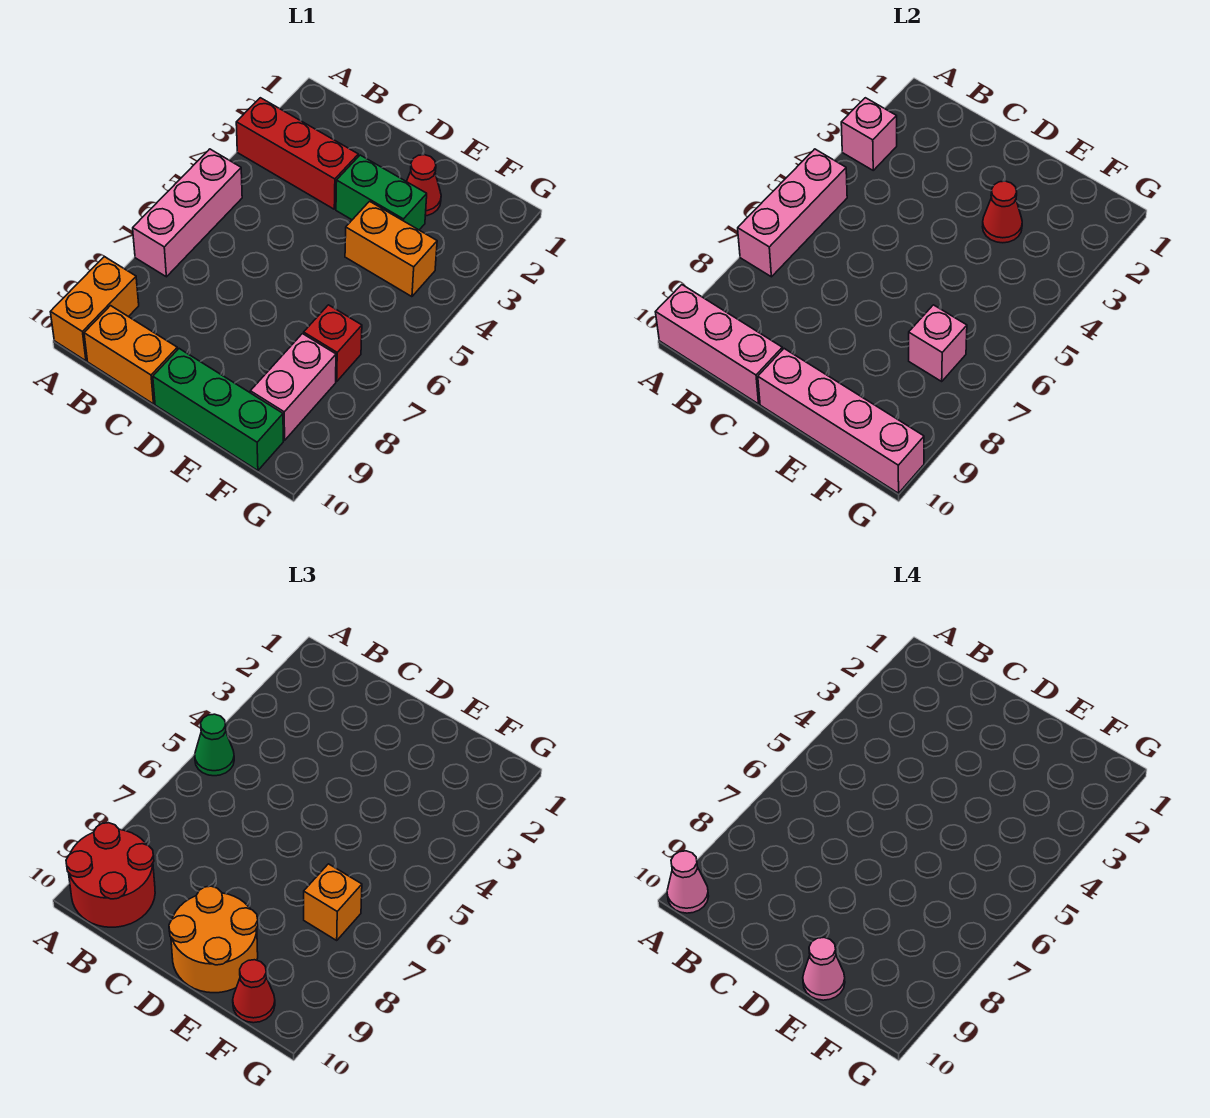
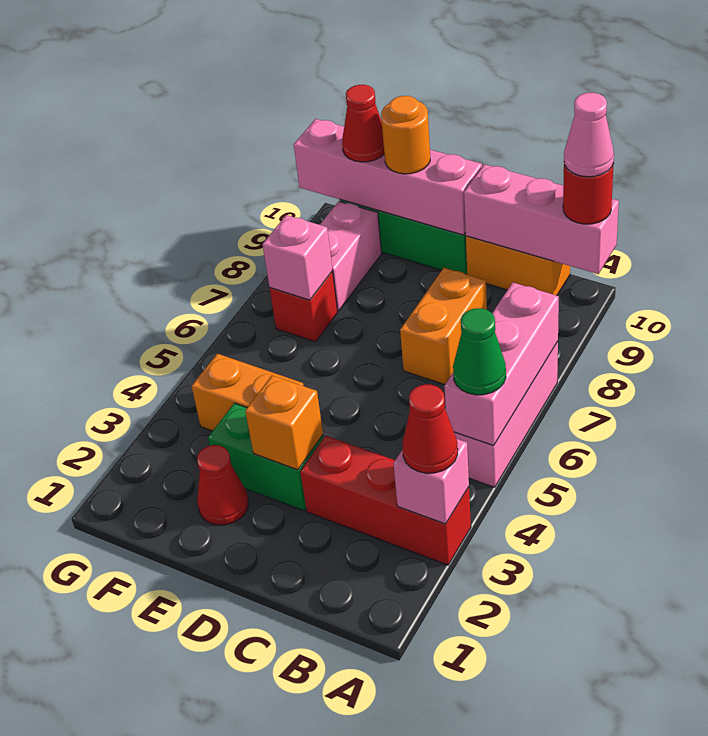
orange 1x2 brick [51,257,139,361] -> orange 1x2 brick moved to [400,268,487,385]
red 2x2 round brick [66,823,155,927] -> red 1x1 round brick [563,163,614,224]
orange 2x2 round brick [169,886,258,993] -> orange 1x1 round brick [381,96,430,174]
red 1x1 cone [982,181,1022,243] -> red 1x1 cone moved to [403,384,458,473]
pink 1x1 cone [803,938,845,1000] -> none
orange 1x1 brick [304,864,362,940] -> orange 1x1 brick moved to [245,376,323,470]

